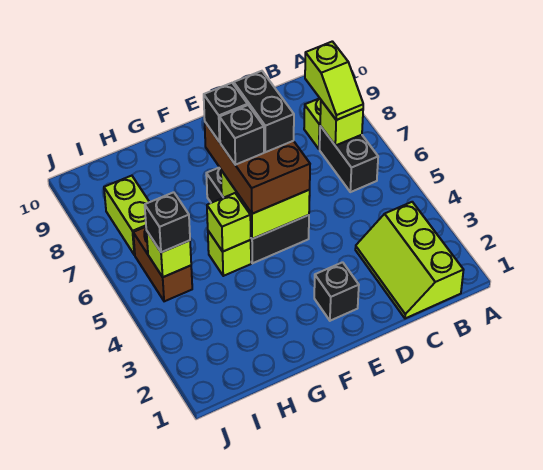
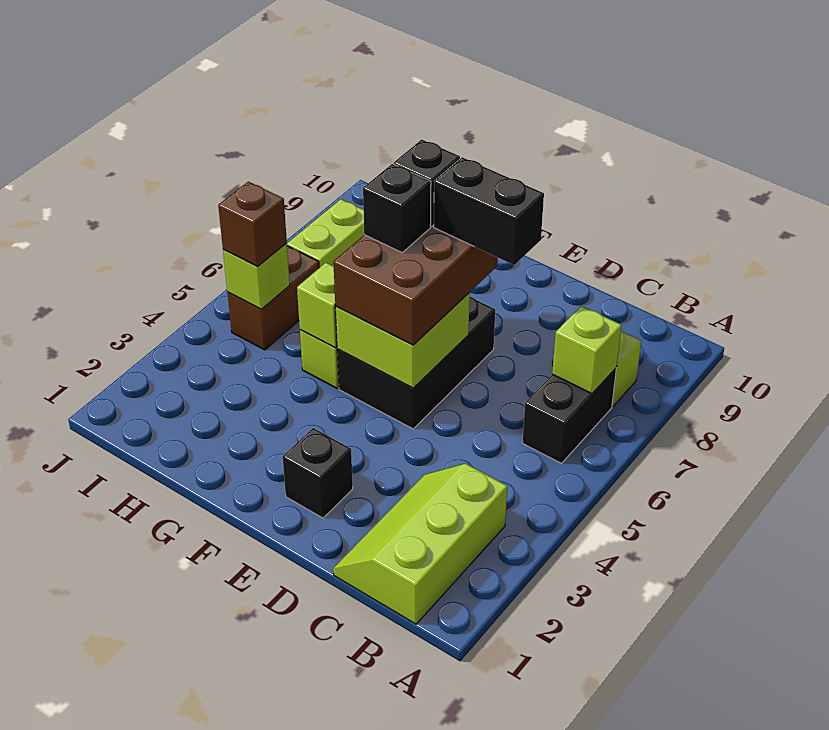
lime 1x2 slope [305,41,363,120] -> none
black 1x2 brick [234,71,294,152] -> black 1x2 brick turned to [434,157,544,265]
black 1x1 brick [145,192,190,252] -> brown 1x1 brick [218,182,287,267]

